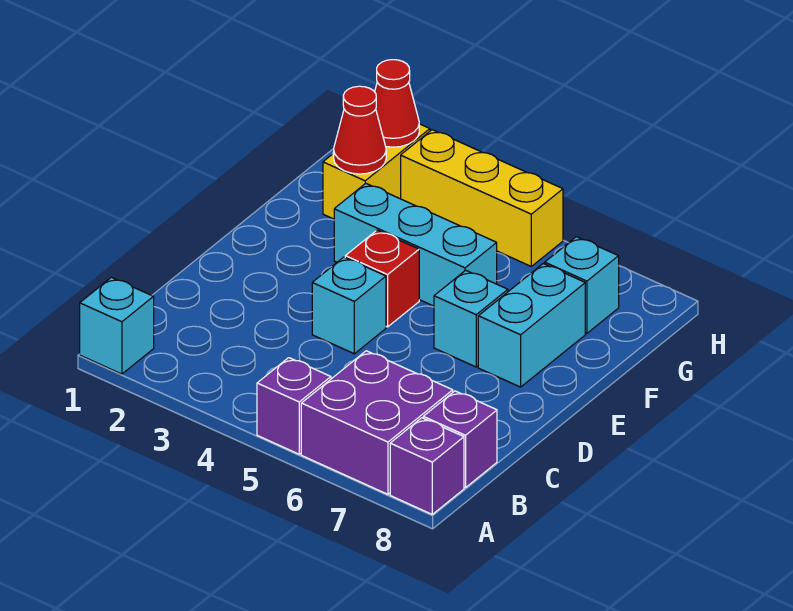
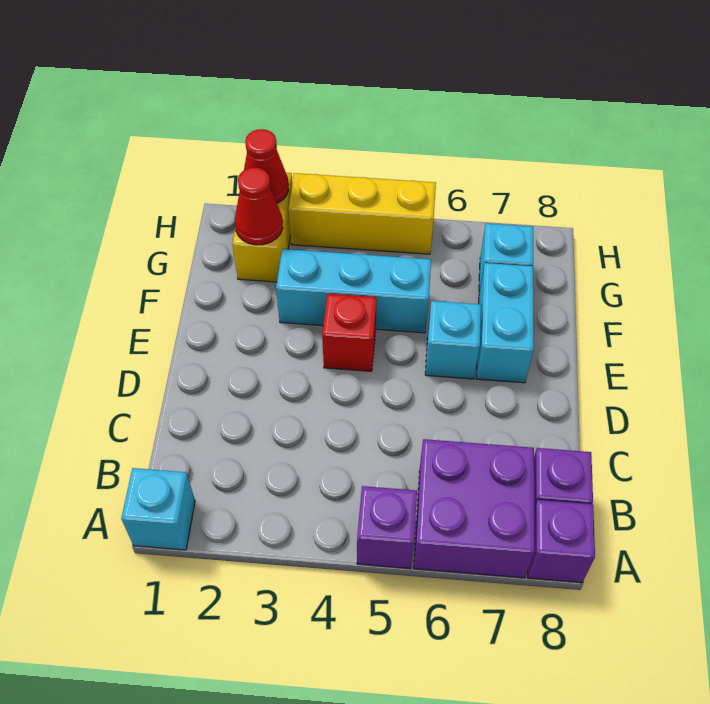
cyan 1x1 brick [312,257,386,354] -> none

